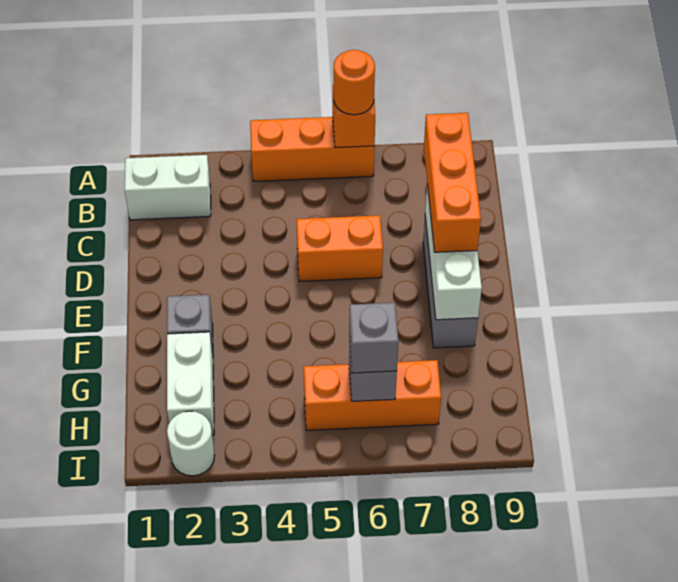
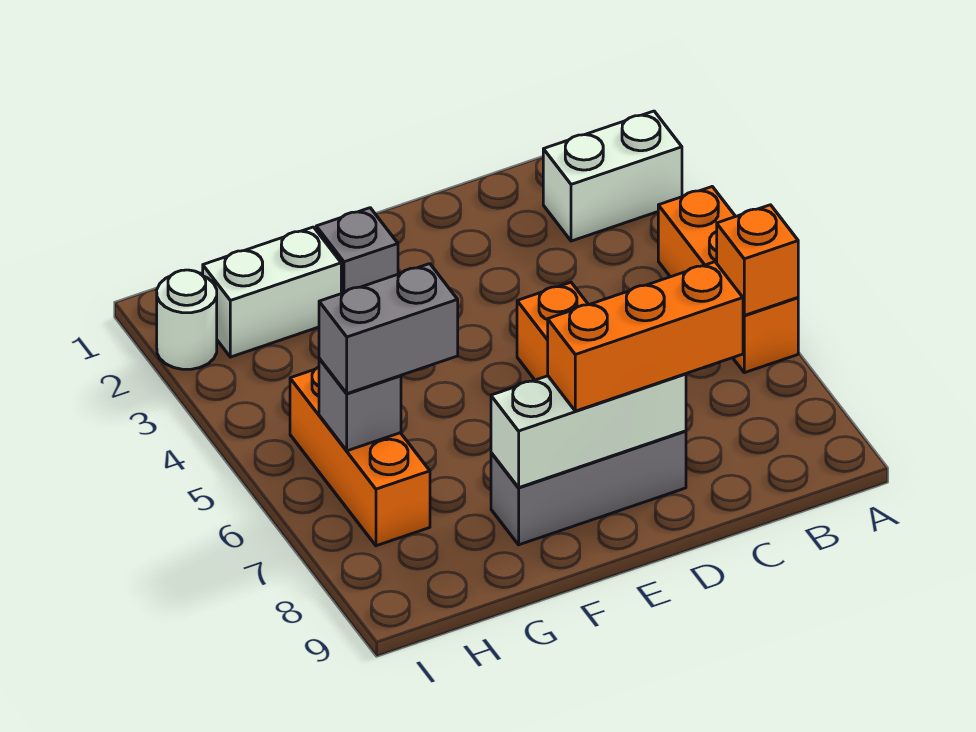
orange 1x1 round brick [334,50,375,115] -> none
white 1x2 brick [125,155,211,220] -> white 1x2 brick turned to [543,111,682,241]
grey 1x1 brick [349,303,398,373] -> grey 1x2 brick [319,264,458,394]

